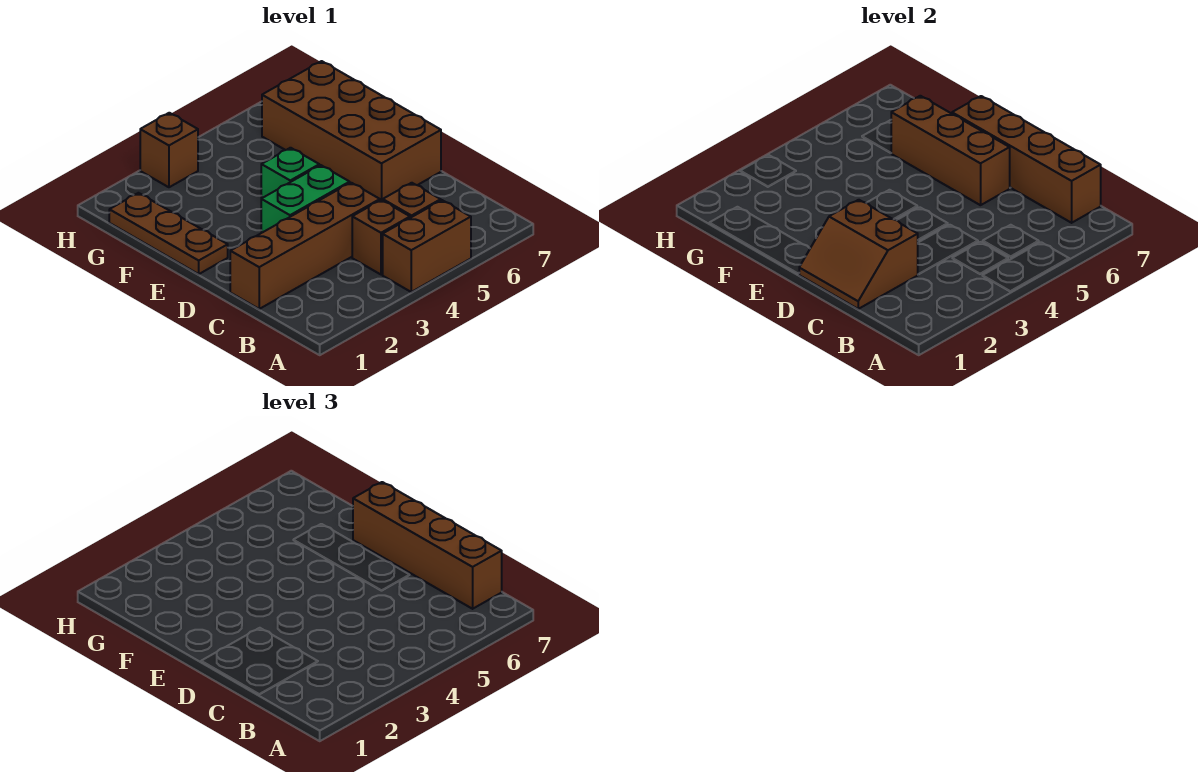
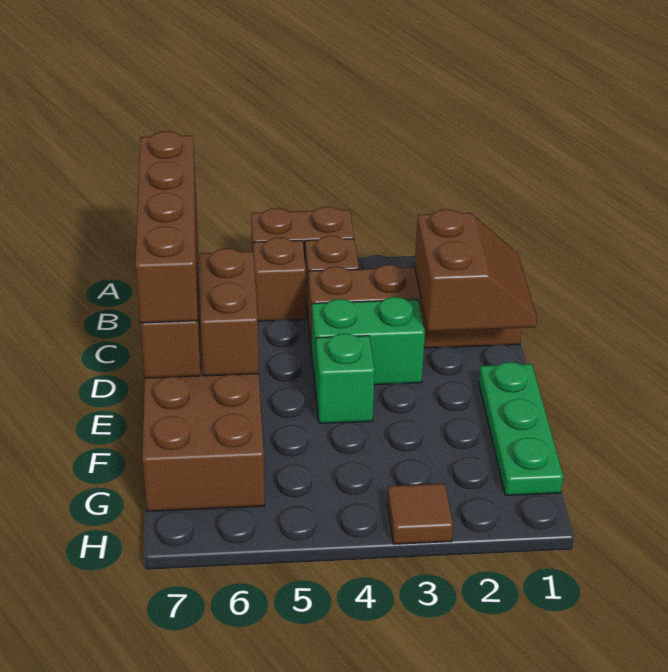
brown 1x3 brick [891,96,1010,205] -> brown 1x2 brick [199,248,259,376]
brown 1x3 plate [109,193,228,274] -> green 1x3 plate [479,362,563,495]
brown 1x1 brick [140,113,198,187] -> brown 1x1 tile [387,484,453,544]

